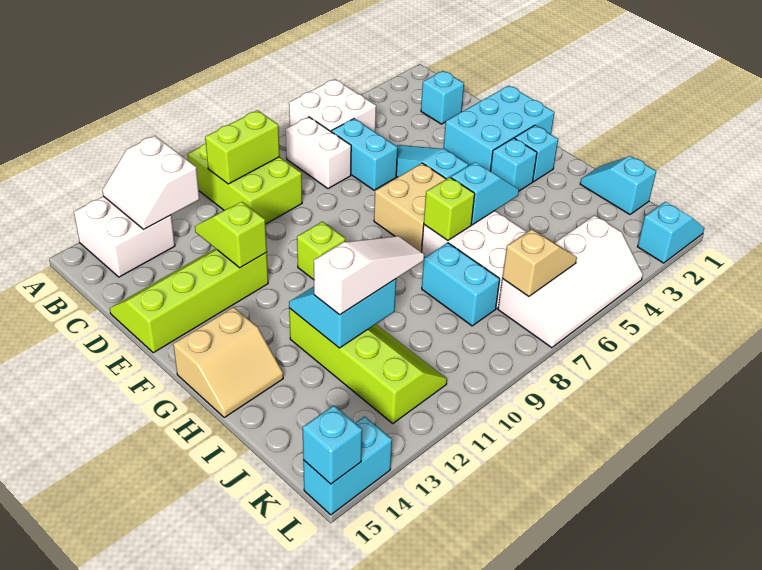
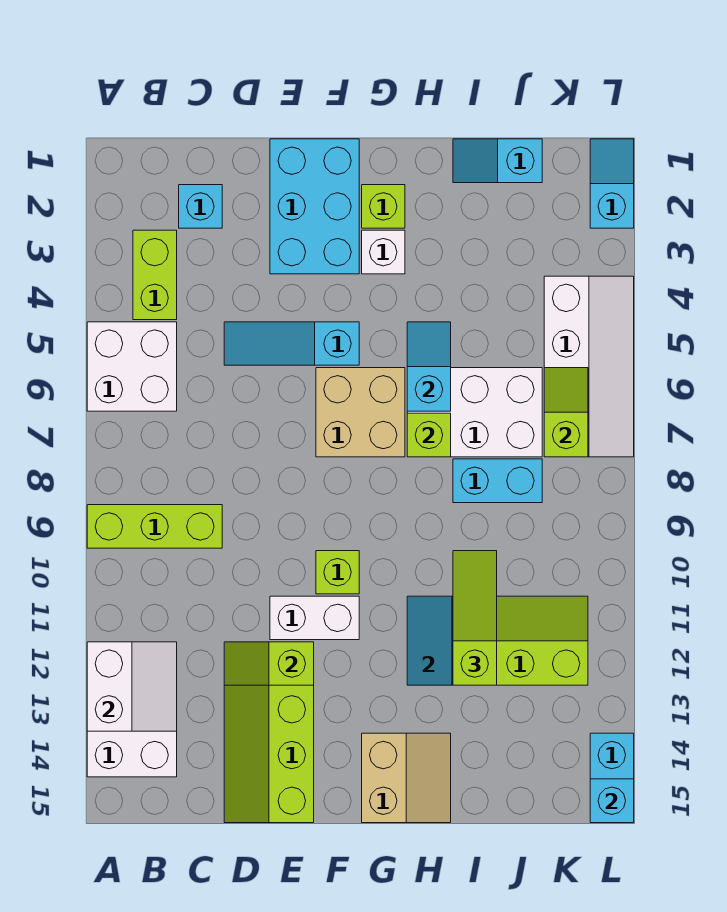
lime 2x3 brick [188,144,302,224] -> lime 1x3 brick [87,505,222,548]
white 2x2 slope [102,136,199,229] -> white 2x2 slope turned to [87,642,177,731]
white 1x2 brick [286,117,351,189] -> white 1x2 brick moved to [270,596,359,640]
lime 1x2 brick [205,110,280,184] -> lime 1x2 brick moved to [133,230,177,320]
cyan 1x2 brick [331,119,398,190] -> none
cyan 1x1 brick [515,125,558,182] -> lime 1x1 brick [362,185,405,228]
cyan 1x1 brick [490,138,537,191] -> white 1x1 brick [362,230,405,274]
white 1x3 slope [314,236,424,315] -> lime 1x3 slope [453,551,497,685]
tan 1x2 slope [503,230,577,296] -> lime 1x2 slope [544,368,588,457]

